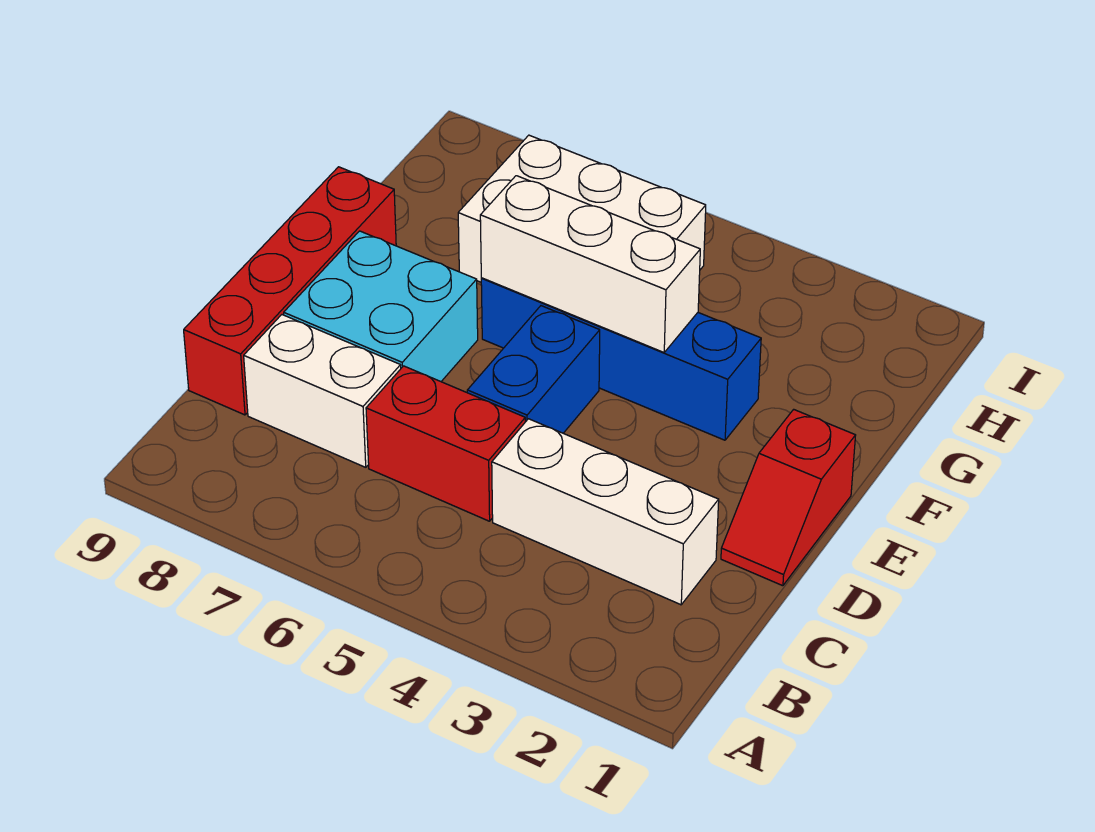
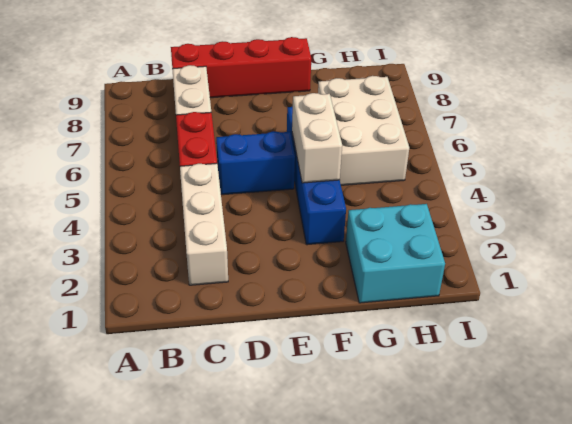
red 1x2 slope [721,409,856,586] -> none
cyan 2x2 brick [284,231,478,381] -> cyan 2x2 brick moved to [346,204,445,303]
white 1x3 brick [480,176,700,352] -> white 1x2 brick [292,93,342,183]

